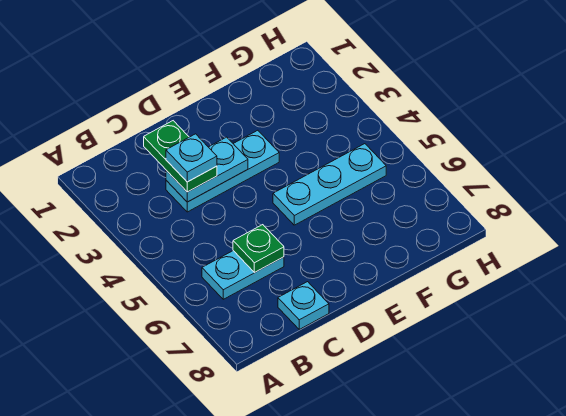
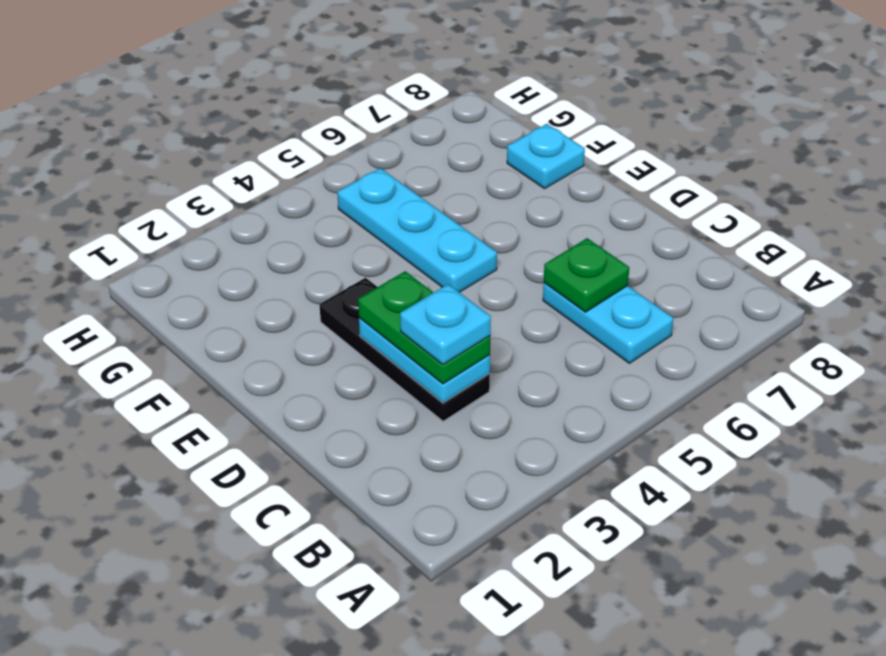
green 1x2 plate [144,121,217,192] -> green 1x2 plate turned to [358,271,490,384]
cyan 1x3 plate [166,130,279,212] -> black 1x3 plate [319,278,490,421]
cyan 1x1 plate [278,282,329,329] -> cyan 1x1 plate moved to [507,124,585,189]

